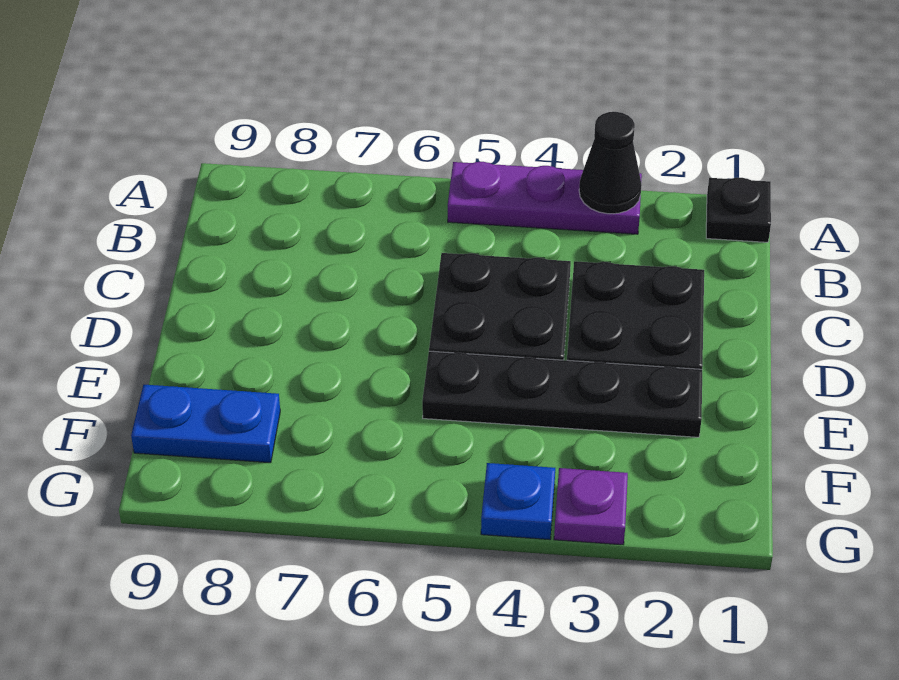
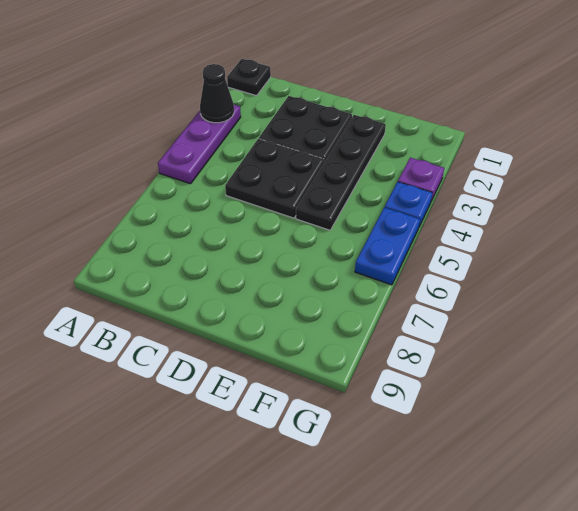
blue 1x2 plate [131,385,280,463] -> blue 1x2 plate moved to [355,207,420,285]

